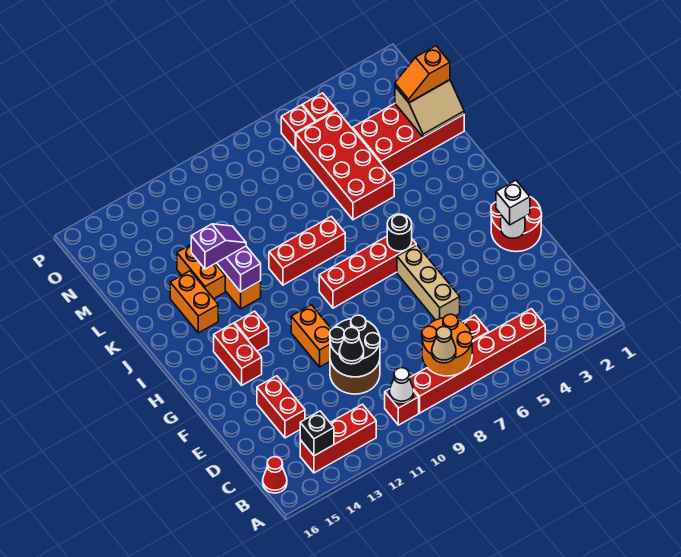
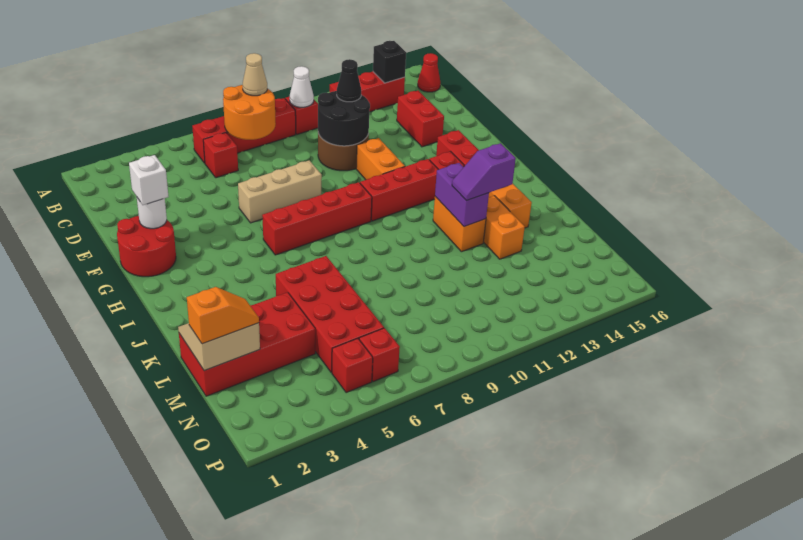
red 1x6 brick [409,309,545,413] -> red 1x4 brick [192,98,296,163]
tan 1x3 brick [397,245,460,320] -> tan 1x3 brick turned to [238,160,322,223]
black 1x1 round brick [387,214,412,251] -> none
red 1x3 brick [269,217,345,285] -> red 1x3 brick moved to [360,159,439,221]

